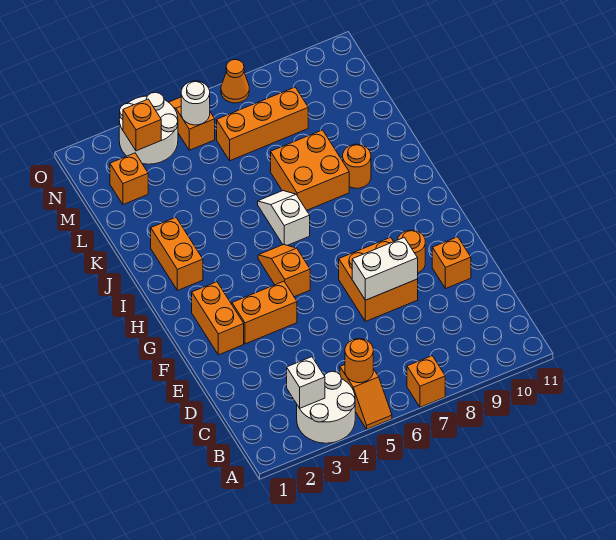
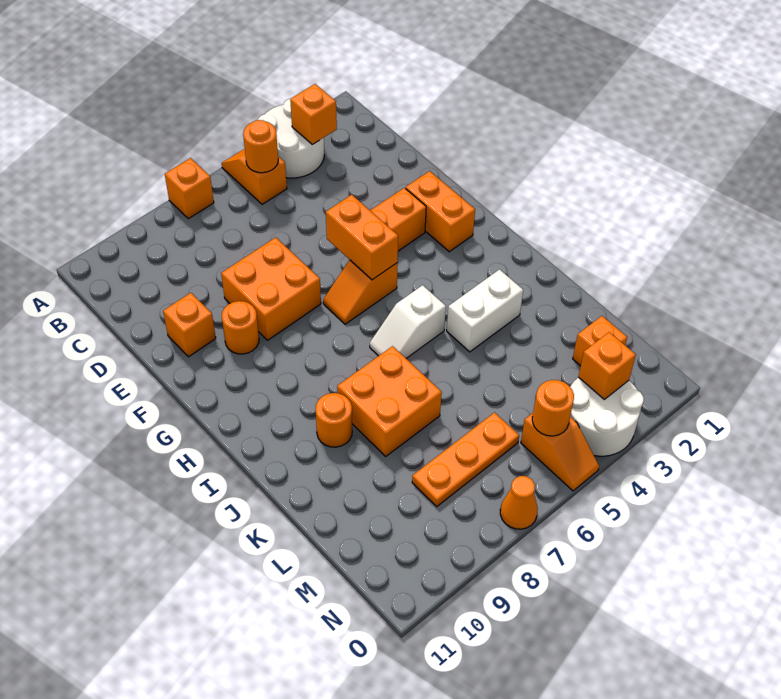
white 1x1 brick [287,357,325,408] -> orange 1x1 brick [290,84,337,145]
white 1x2 brick [352,237,418,300] -> white 1x2 brick moved to [447,269,523,352]
orange 1x2 slope [258,245,310,297] -> orange 1x2 slope turned to [323,260,398,324]
orange 1x2 brick [151,217,203,291] -> orange 1x2 brick moved to [326,195,398,280]
white 1x2 slope [258,191,310,245] -> white 1x2 slope turned to [370,285,446,358]
orange 1x3 brick [217,87,308,161] -> orange 1x3 plate [412,413,519,506]
white 1x1 round brick [181,81,210,125] -> orange 1x1 round brick [532,380,574,436]

